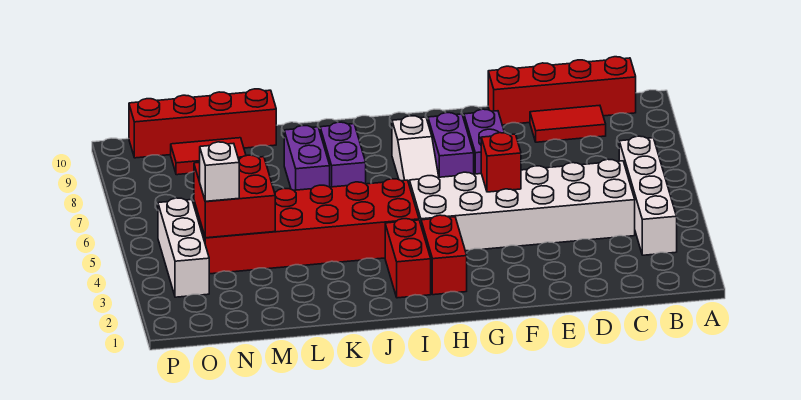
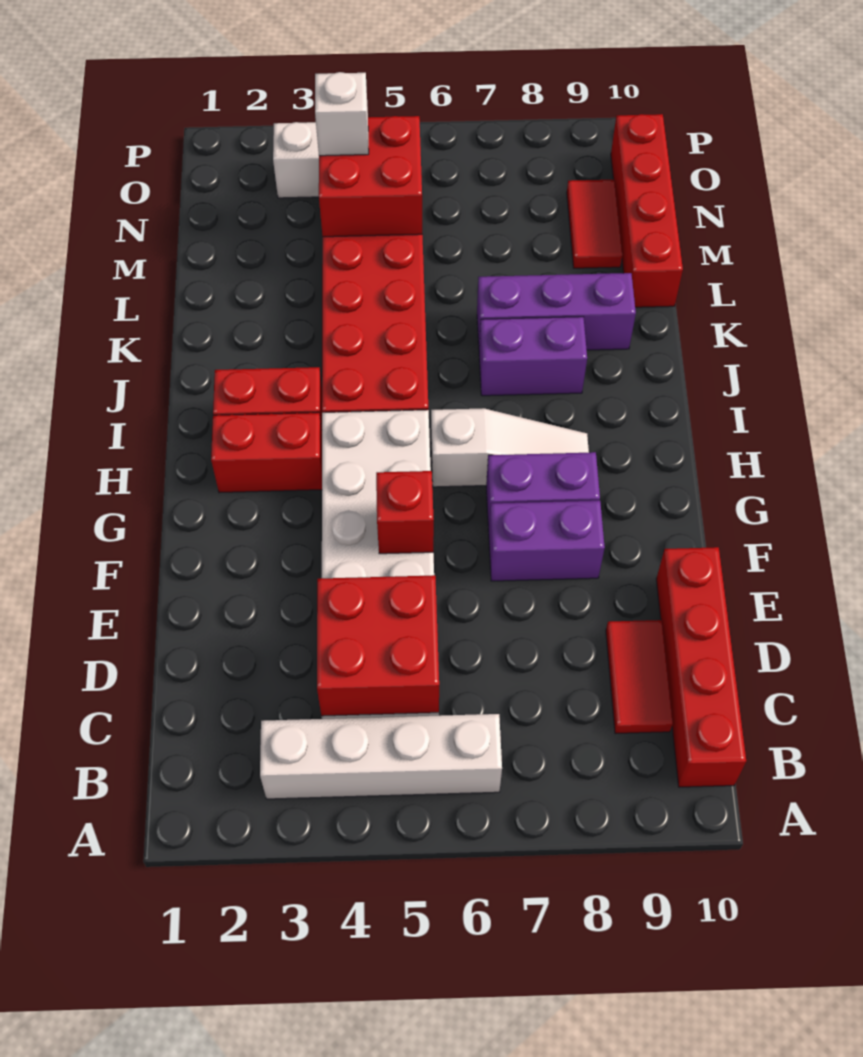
none -> red 2x2 brick [317,575,439,716]
white 1x3 slope [392,116,439,186] -> white 1x3 slope turned to [431,408,589,487]
purple 1x2 brick [284,126,330,190] -> purple 1x3 brick [477,273,636,350]

